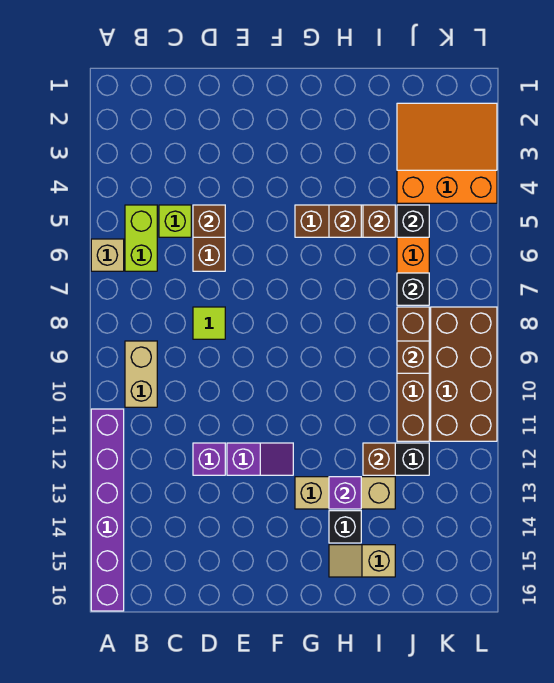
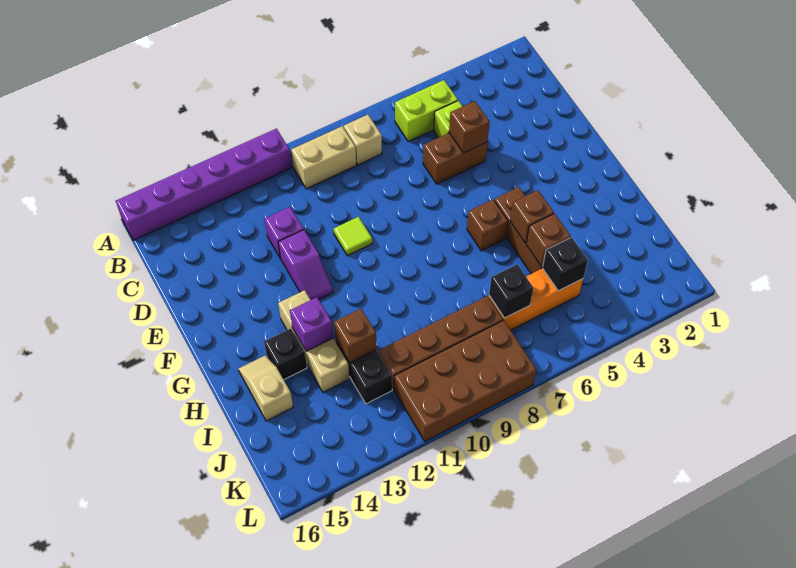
tan 1x1 brick [91,239,124,271] -> tan 1x1 brick moved to [344,115,382,165]
lime 1x1 tile [193,307,225,339] -> lime 1x1 tile moved to [334,217,372,256]
orange 3x3 slope [397,103,497,203] -> none
brown 1x1 brick [397,341,429,373] -> brown 1x1 brick moved to [467,200,508,251]

